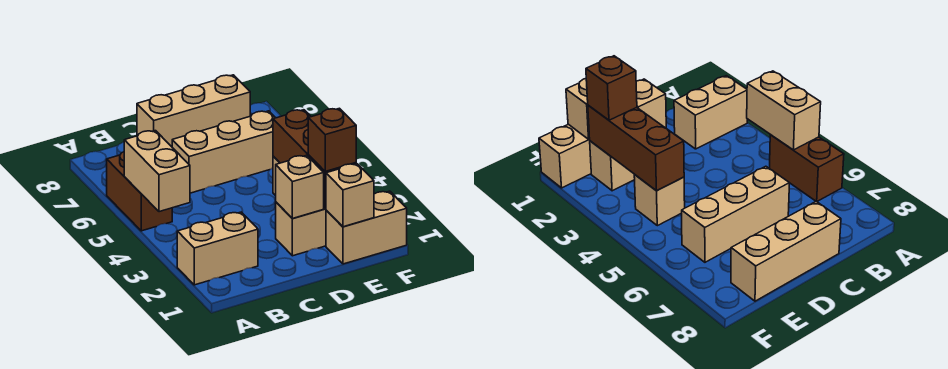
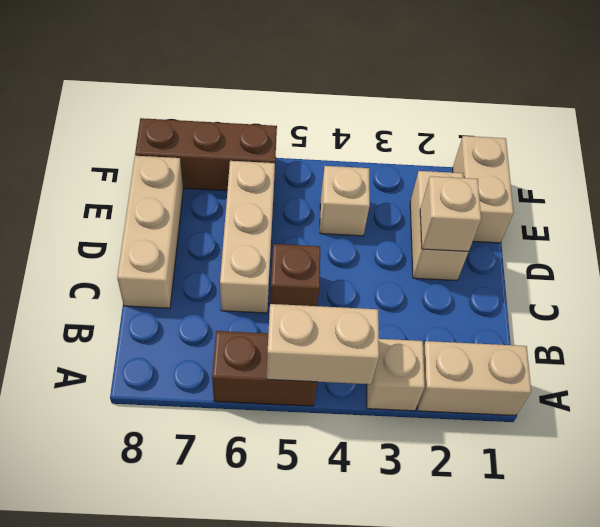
tan 1x2 brick [177,212,258,285] -> tan 1x2 brick turned to [417,341,531,416]
tan 1x1 brick [326,164,374,227] -> tan 1x1 brick moved to [367,339,425,411]
brown 1x3 brick [273,110,356,209] -> brown 1x3 brick moved to [135,118,277,191]
brown 1x1 brick [308,108,356,172] -> brown 1x1 brick moved to [270,244,320,306]

